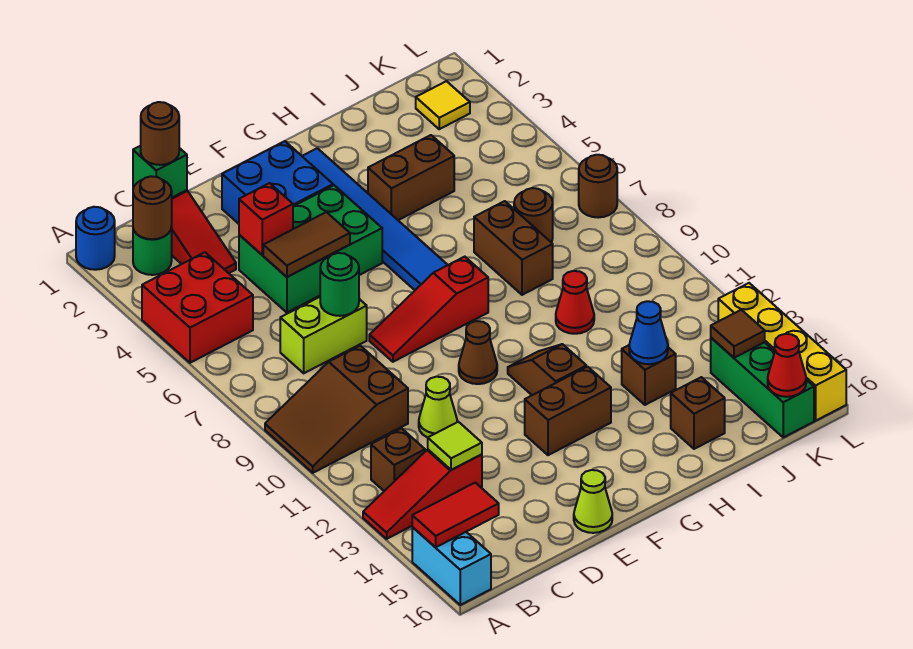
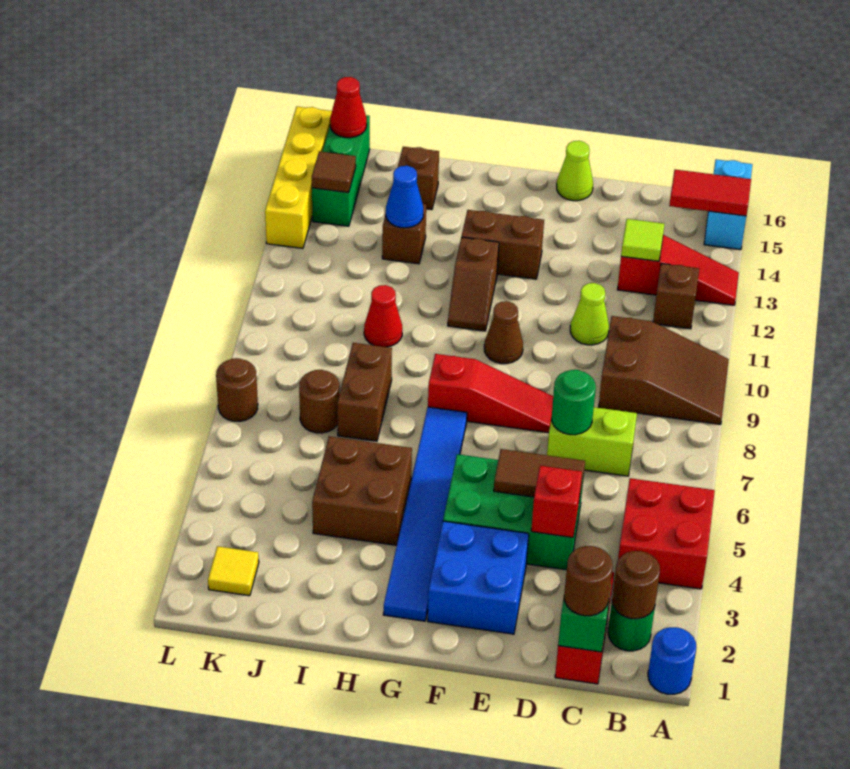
brown 1x2 brick [368,135,454,220] -> brown 2x2 brick [312,436,412,545]

